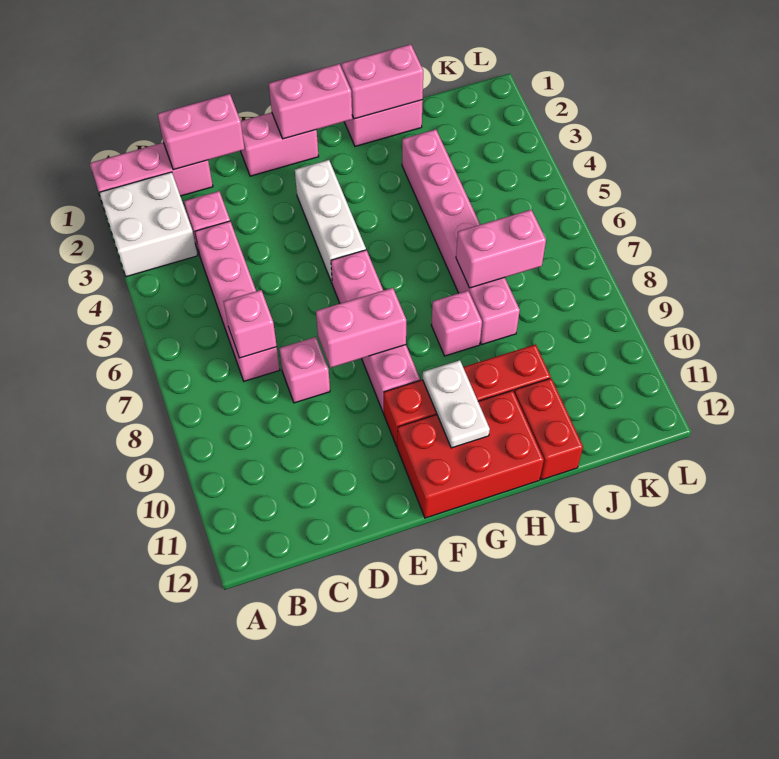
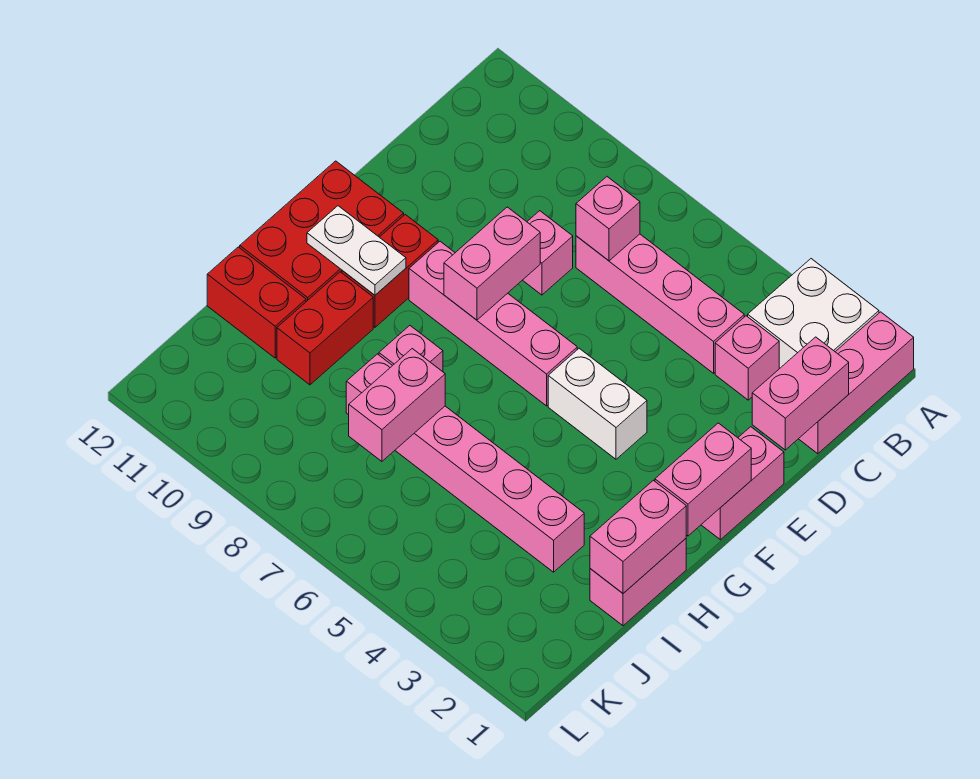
white 1x3 brick [295,160,366,283] -> white 1x2 brick [548,348,647,459]

